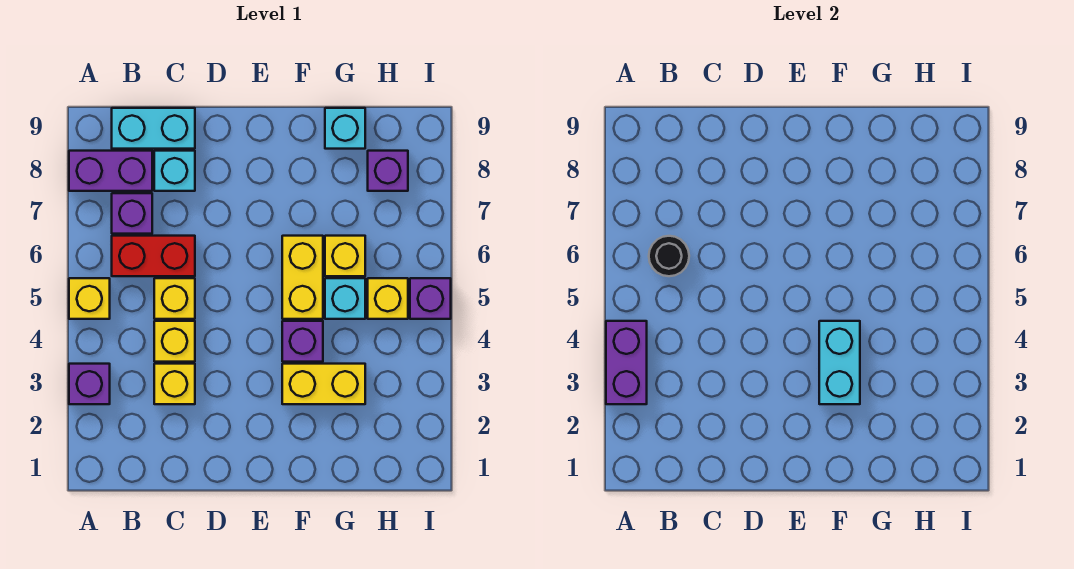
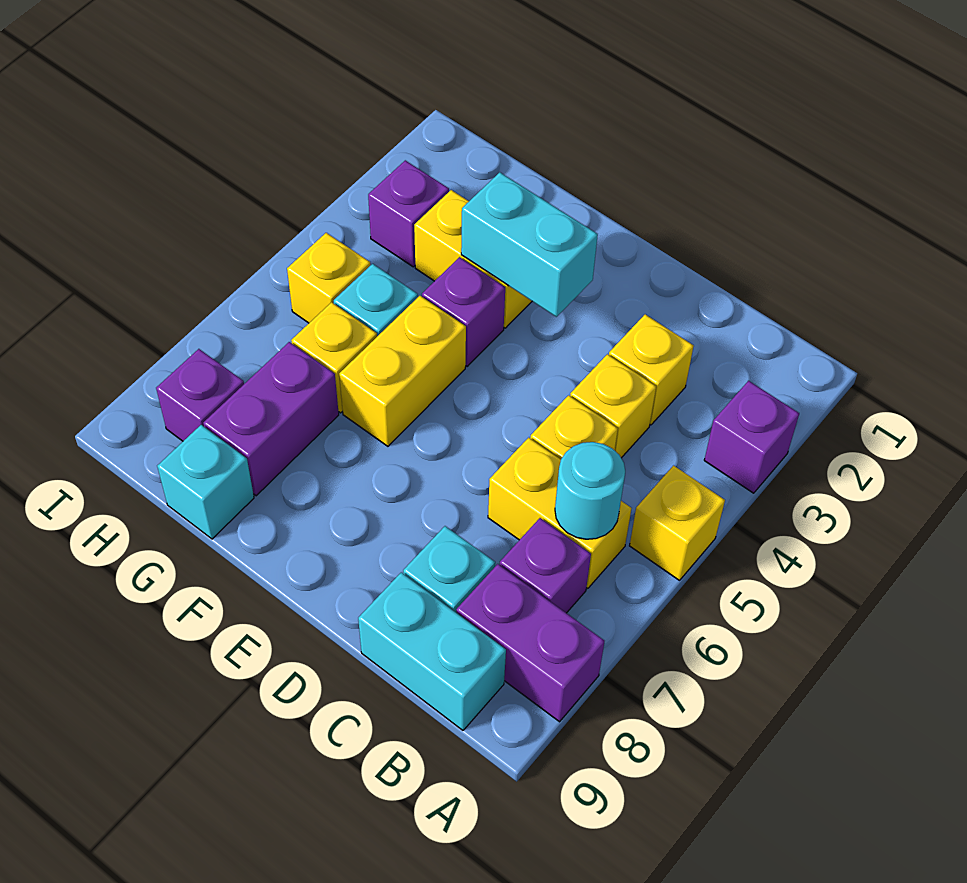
purple 1x2 brick [606,321,647,404] -> purple 1x2 brick moved to [203,342,339,496]
red 1x2 brick [112,236,195,276] -> yellow 1x2 brick [488,438,631,588]
black 1x1 round brick [649,236,689,276] -> cyan 1x1 round brick [555,442,625,539]
cyan 1x2 brick [819,321,860,404] -> cyan 1x2 brick turned to [461,172,598,317]
purple 1x1 brick [410,278,451,319] -> purple 1x1 brick moved to [368,160,449,267]

